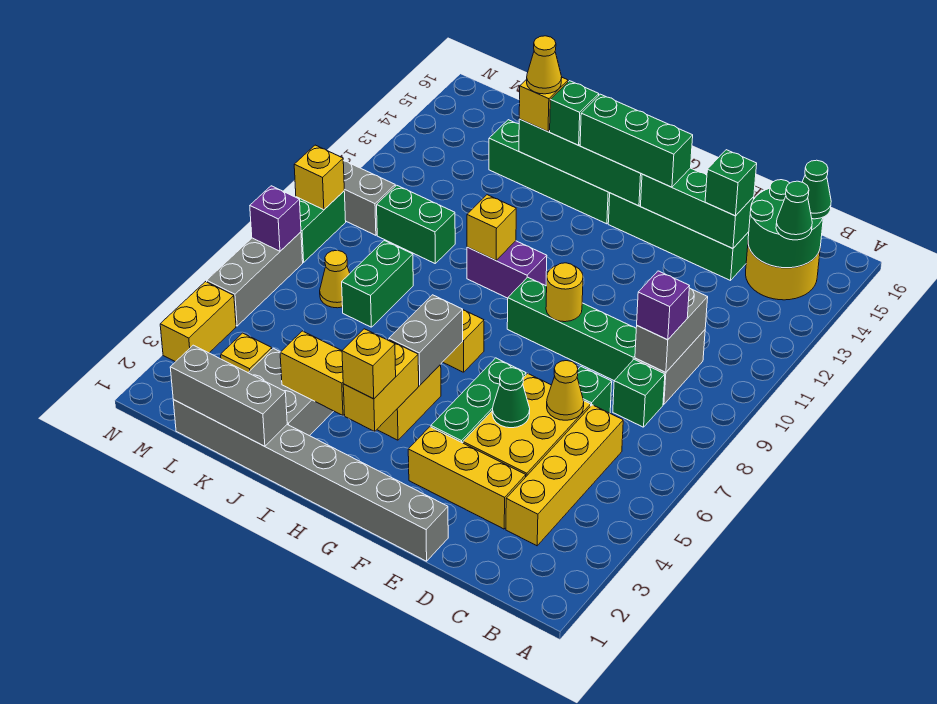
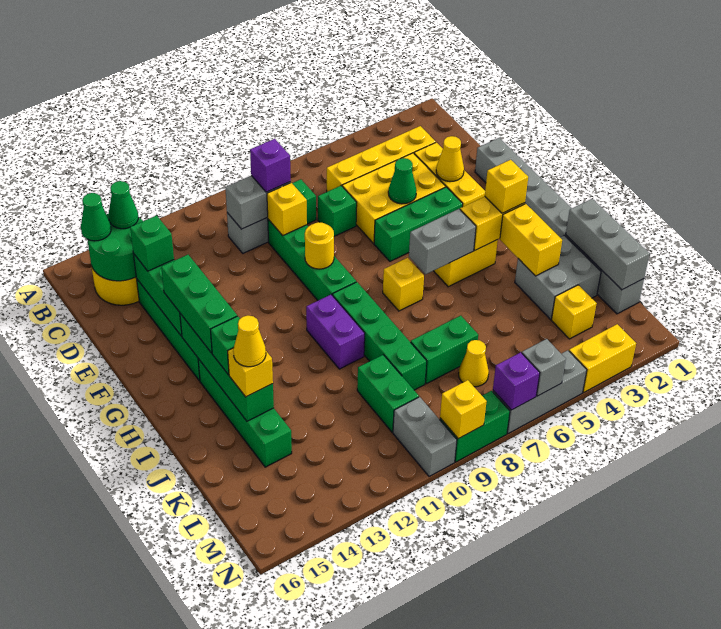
yellow 1x1 cone [547,361,584,420] -> yellow 1x1 cone moved to [436,136,464,181]
none -> green 1x4 brick [332,282,427,390]
yellow 1x1 brick [467,195,516,260] -> yellow 1x1 brick moved to [267,183,307,236]
none -> grey 1x1 brick [522,339,566,396]

